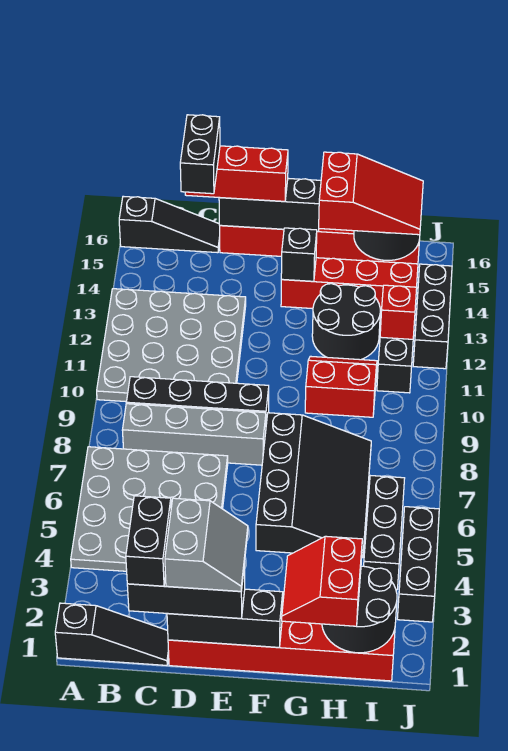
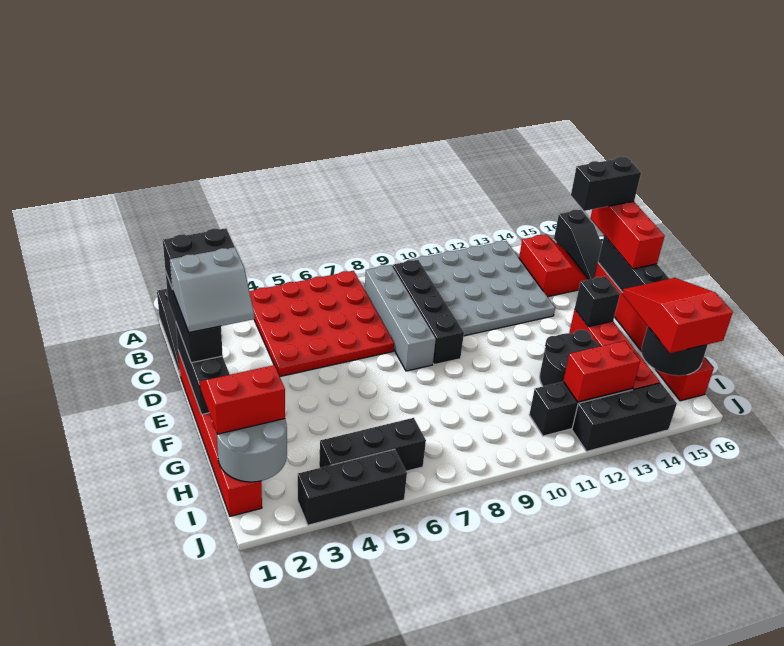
grey 4x4 plate [71,447,228,571] -> red 4x4 plate [249,271,394,377]
black 3x4 slope [256,413,371,558] -> none
red 2x2 slope [305,356,377,417] -> red 2x2 slope moved to [519,235,589,297]
red 2x3 slope [319,152,423,235] -> red 2x3 slope turned to [622,278,733,353]
black 2x2 round brick [322,566,397,653] -> grey 2x2 round brick [217,419,287,482]
red 1x1 brick [380,285,417,339] -> red 1x2 brick [563,341,640,402]

